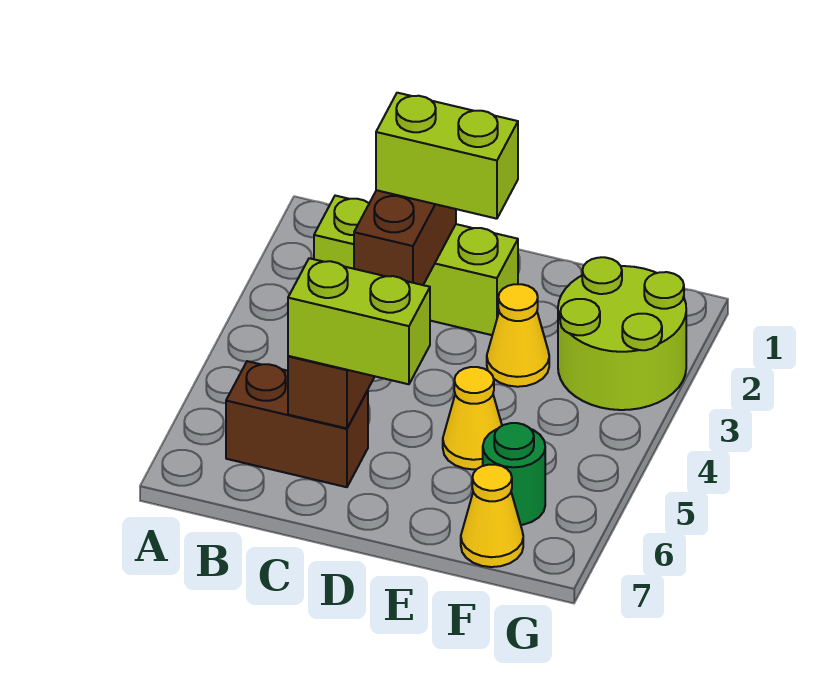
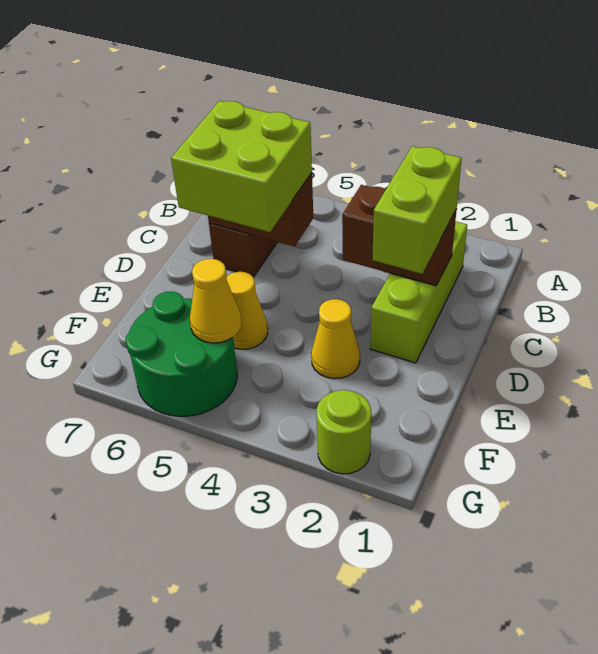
lime 1x2 brick [288,258,430,384] -> lime 2x2 brick [171,101,312,232]
lime 2x2 round brick [558,257,686,410] -> lime 1x1 round brick [316,390,371,474]
green 1x1 round brick [483,423,545,525] -> green 2x2 round brick [125,292,237,416]
yellow 1x1 cone [461,465,523,567] -> yellow 1x1 cone moved to [190,259,241,343]

